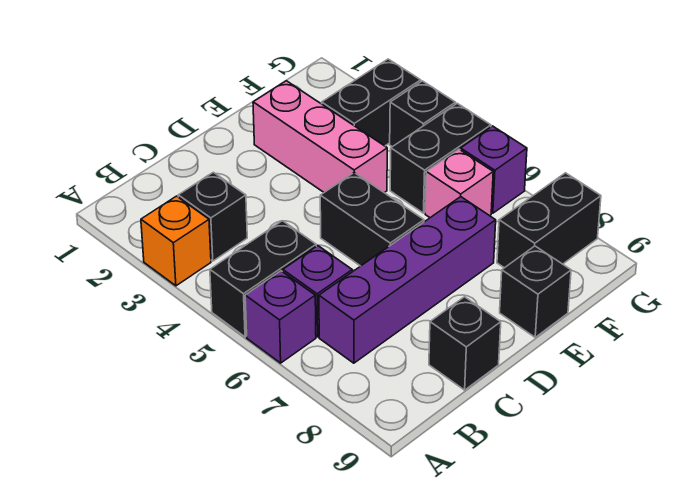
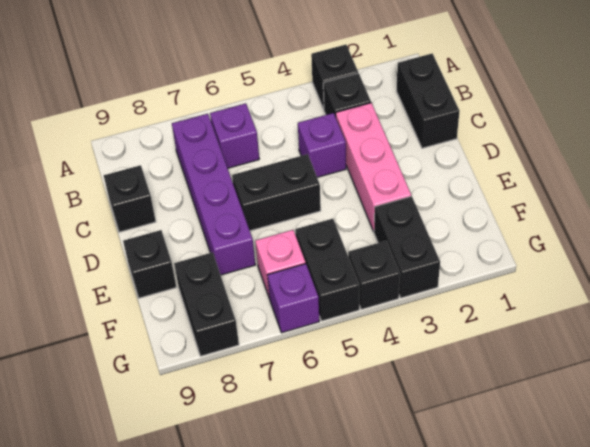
orange 1x1 brick [141,196,211,286] -> black 1x1 brick [311,45,358,109]
black 1x2 brick [210,221,316,337] -> black 1x2 brick moved to [397,54,460,148]
purple 1x1 brick [245,271,316,363] -> purple 1x1 brick moved to [298,113,346,177]
pink 1x3 brick [253,81,387,193] -> pink 1x3 brick turned to [336,103,411,231]

